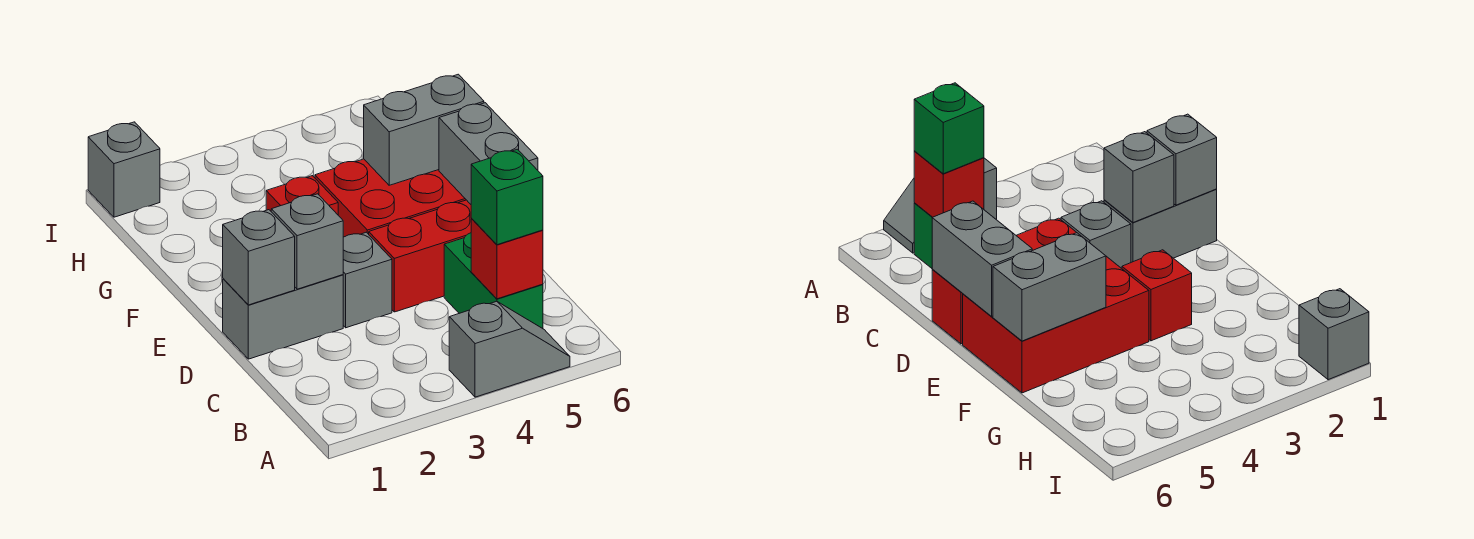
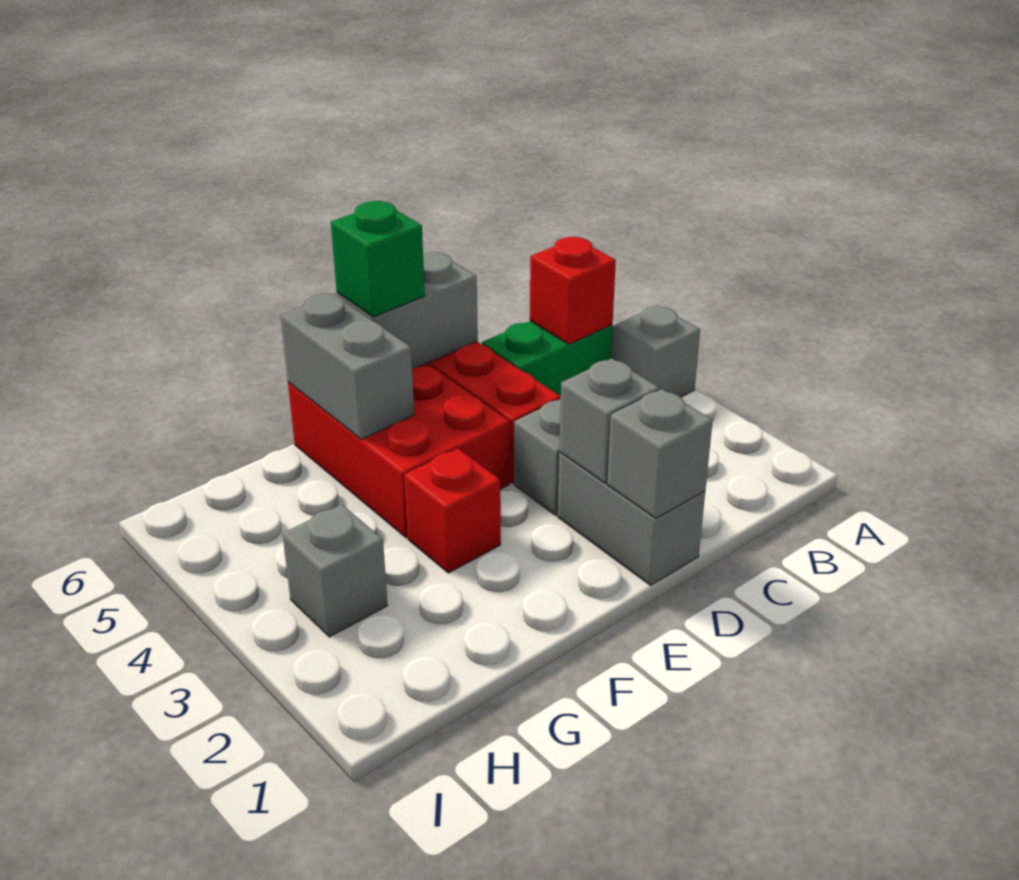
green 1x1 brick [471,149,543,245] -> green 1x1 brick moved to [331,201,425,317]
grey 1x1 brick [88,122,160,217] -> grey 1x1 brick moved to [282,505,388,637]

